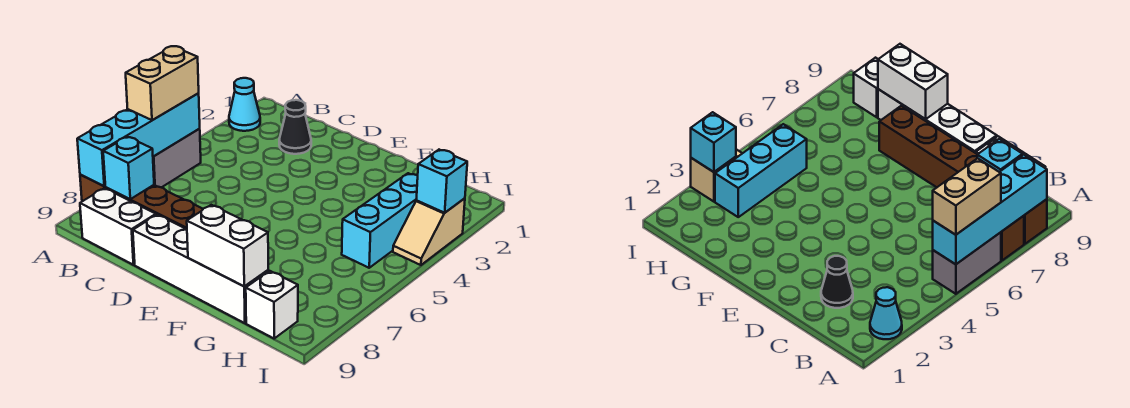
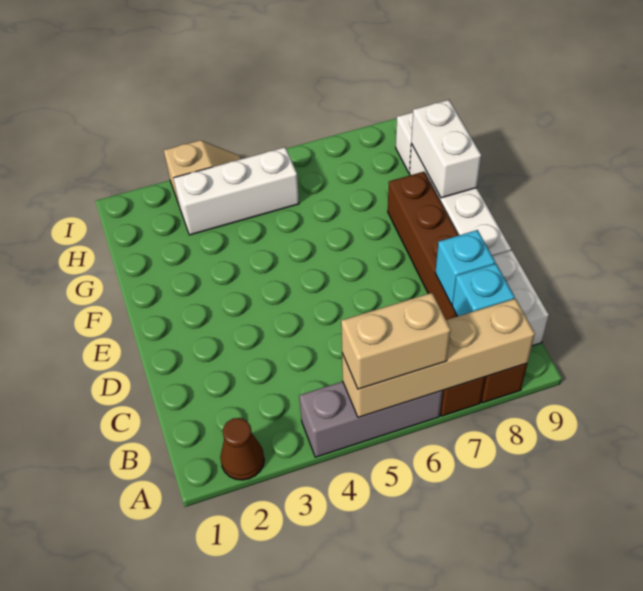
cyan 1x1 cone [229,78,260,131] -> brown 1x1 cone [220,418,264,480]
grey 1x2 brick [153,129,201,187] -> grey 1x3 brick [299,381,443,457]
cyan 1x4 brick [77,93,200,186] -> tan 1x4 brick [342,299,535,417]
black 1x1 cone [279,100,311,154] -> none
cyan 1x3 brick [342,173,418,268] -> white 1x3 brick [173,147,299,235]
cyan 1x1 brick [417,150,467,213] -> cyan 1x1 brick moved to [435,230,495,304]

